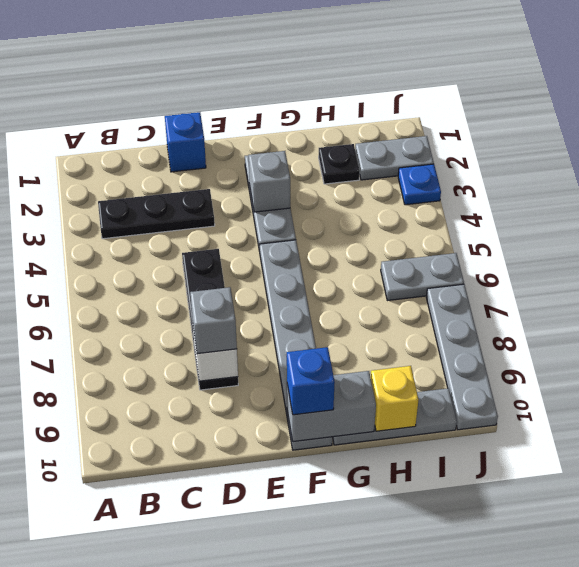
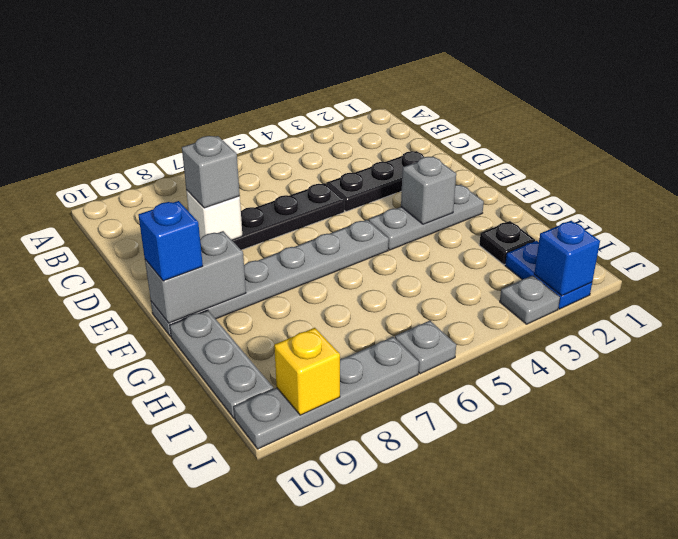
black 1x3 plate [98,189,215,239] -> black 1x3 plate turned to [326,151,424,212]
blue 1x1 brick [165,112,206,172] -> blue 1x1 brick moved to [534,221,600,296]
grey 1x2 brick [287,371,376,442] -> grey 1x2 brick turned to [145,231,246,323]
yellow 1x1 brick [371,366,418,431] -> yellow 1x1 brick moved to [274,328,340,415]
grey 1x2 plate [355,136,434,180] -> blue 1x2 plate [505,241,592,309]
grey 1x2 plate [381,253,464,301] -> grey 1x1 plate [395,320,456,374]
blue 1x1 plate [398,164,441,205] -> grey 1x1 plate [500,276,560,324]

